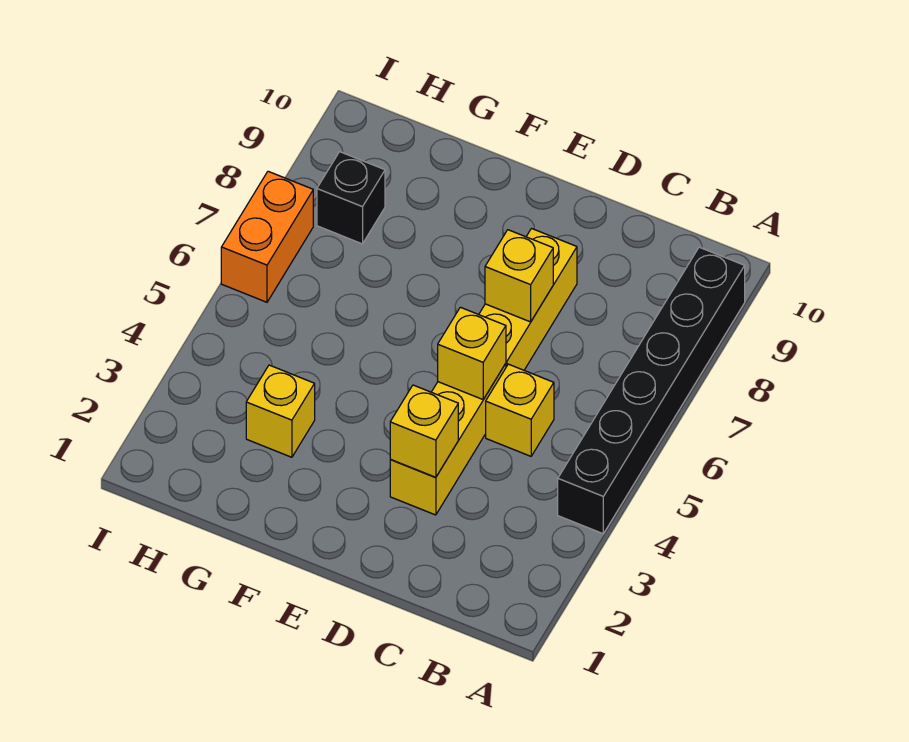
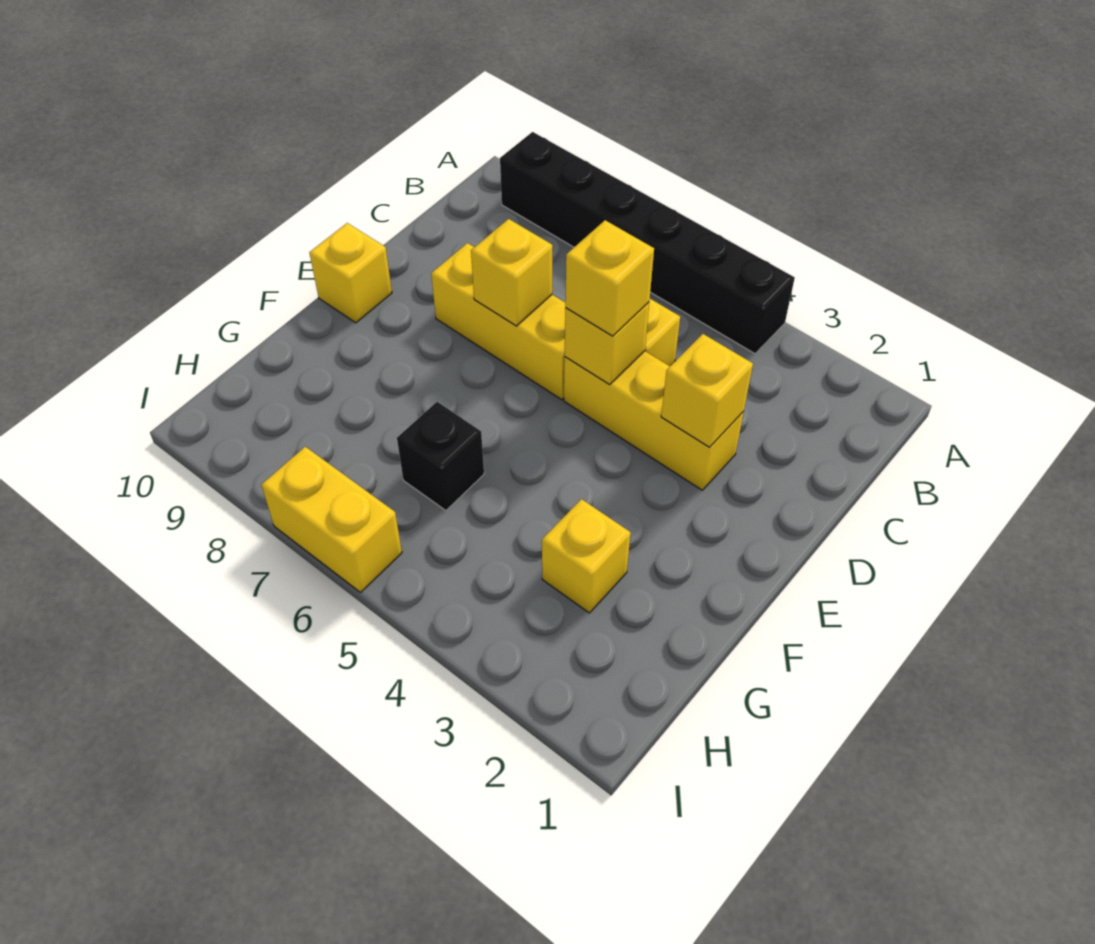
none -> yellow 1x1 brick [565,220,654,336]
none -> yellow 1x1 brick [309,223,392,323]
black 1x1 brick [317,152,385,244] -> black 1x1 brick moved to [397,402,484,511]
orange 1x2 brick [221,171,313,302] -> yellow 1x2 brick [261,447,402,592]

